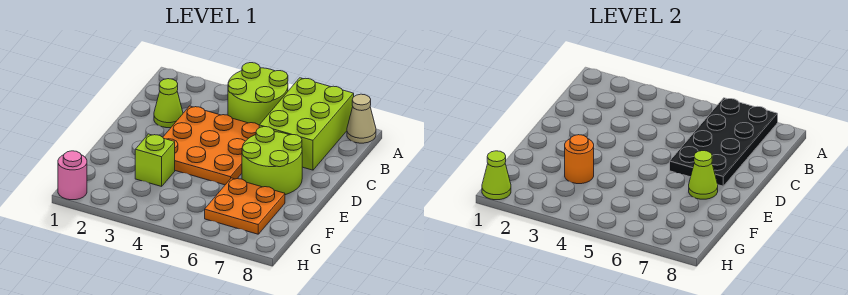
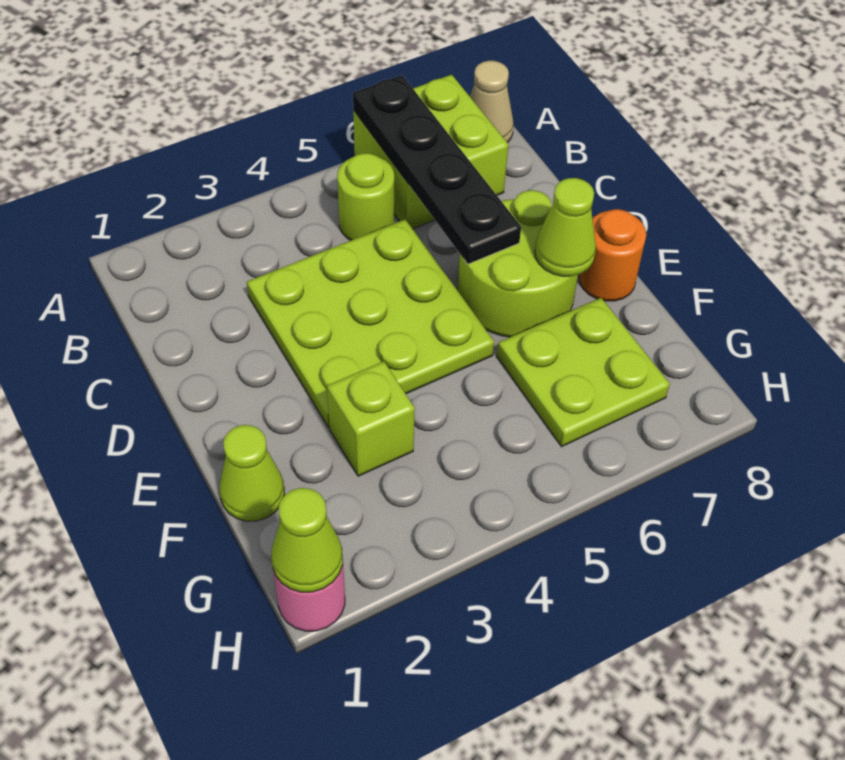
lime 2x2 round brick [228,63,288,125] -> lime 1x1 round brick [337,153,394,240]
lime 2x3 brick [259,78,354,170] -> lime 2x2 brick [353,75,509,229]
black 2x4 plate [670,98,778,186] -> black 1x4 plate [353,75,521,264]
lime 1x1 cone [154,79,183,128] -> lime 1x1 cone moved to [219,425,284,521]
orange 3x3 plate [163,106,259,185] -> lime 3x3 plate [247,219,494,428]
orange 1x1 round brick [565,135,594,184] -> orange 1x1 round brick moved to [579,209,646,301]
orange 2x2 plate [205,178,285,234] -> lime 2x2 plate [497,298,670,447]

